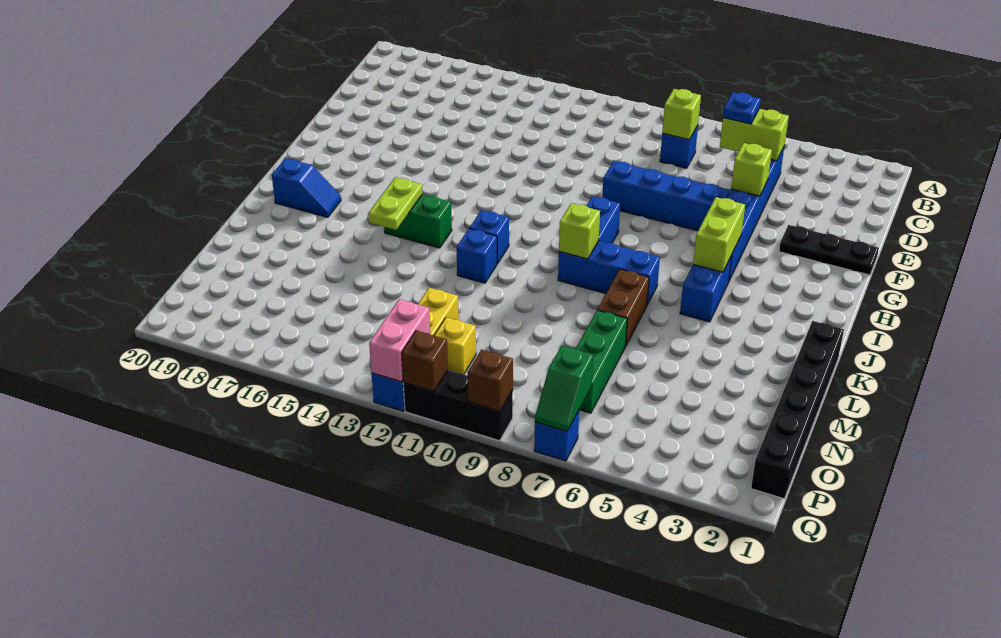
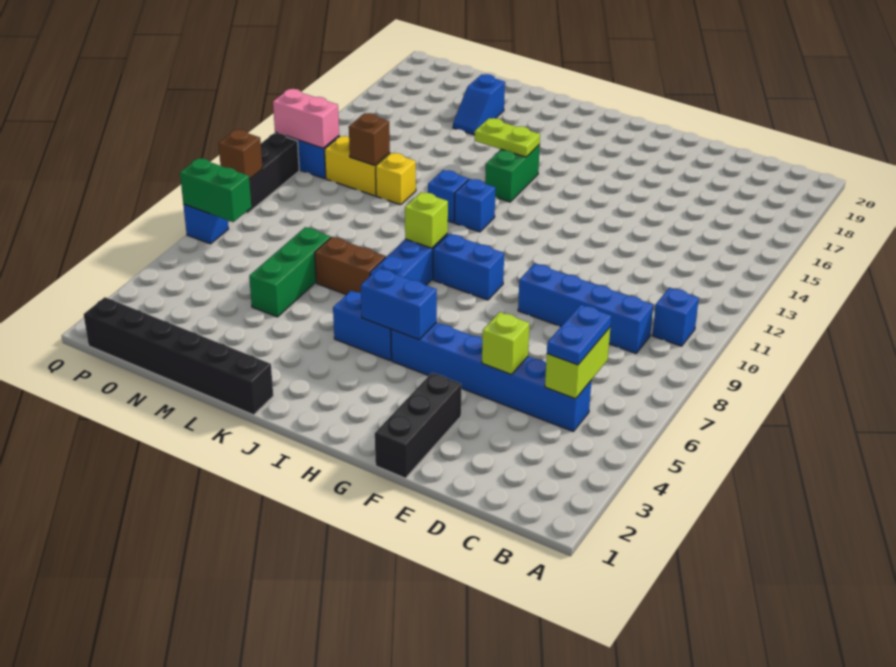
blue 1x1 plate [723,92,761,124] -> blue 1x2 plate [547,305,611,365]
blue 1x1 brick [660,125,698,168] -> blue 1x1 brick moved to [652,288,699,346]
lime 1x1 brick [662,89,701,140] -> none
black 1x3 plate [779,225,879,275] -> black 1x3 brick [375,373,461,478]
blue 1x4 brick [602,161,729,231] -> blue 1x4 brick turned to [518,263,653,353]
lime 1x2 brick [693,197,745,272] -> blue 1x2 brick [361,268,437,340]
blue 1x2 slope [272,158,341,217] -> blue 1x2 slope moved to [453,74,505,135]
green 1x3 brick [576,310,627,413] -> green 1x3 brick turned to [249,227,331,317]
yellow 1x1 brick [434,317,476,374] -> yellow 1x1 brick moved to [376,153,416,205]
green 1x2 slope [535,346,594,432] -> green 1x2 brick [180,158,251,222]
brown 1x1 brick [402,331,448,392] -> brown 1x1 brick moved to [349,113,390,165]

